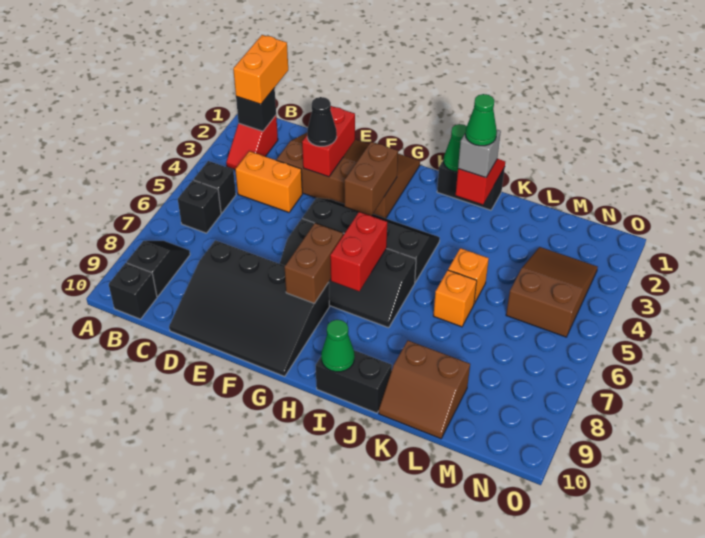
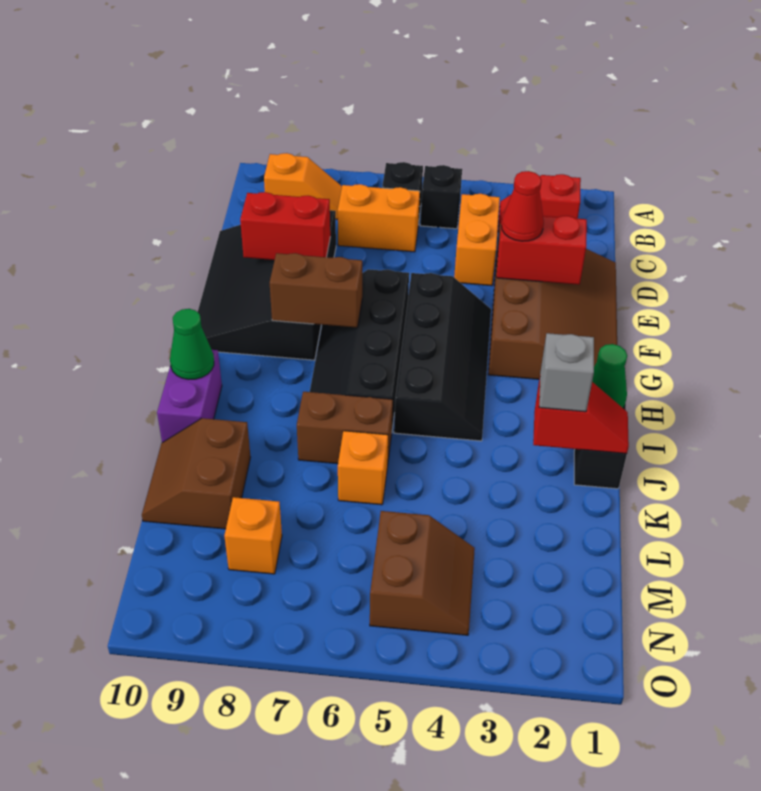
orange 1x2 brick [233,35,288,104] -> orange 1x2 brick moved to [338,184,420,252]
black 1x1 brick [236,88,276,131] -> none
black 1x2 slope [127,241,190,297] -> orange 1x2 slope [264,153,342,219]
black 1x1 brick [109,263,157,319] -> none
black 1x1 cone [307,97,337,146] -> red 1x1 cone [501,171,544,241]
brown 1x2 brick [344,142,398,216] -> brown 1x2 brick moved to [297,392,393,467]
red 1x2 brick [330,212,387,291] -> red 1x2 brick moved to [240,192,330,260]
black 1x2 brick [316,350,392,413] -> purple 1x2 brick [157,350,222,443]
green 1x1 cone [465,94,497,146] -> none
orange 1x1 brick [448,248,489,304] -> orange 1x1 brick moved to [224,497,282,574]
brown 2x3 slope [506,247,598,337] -> brown 2x2 slope [370,511,475,635]

